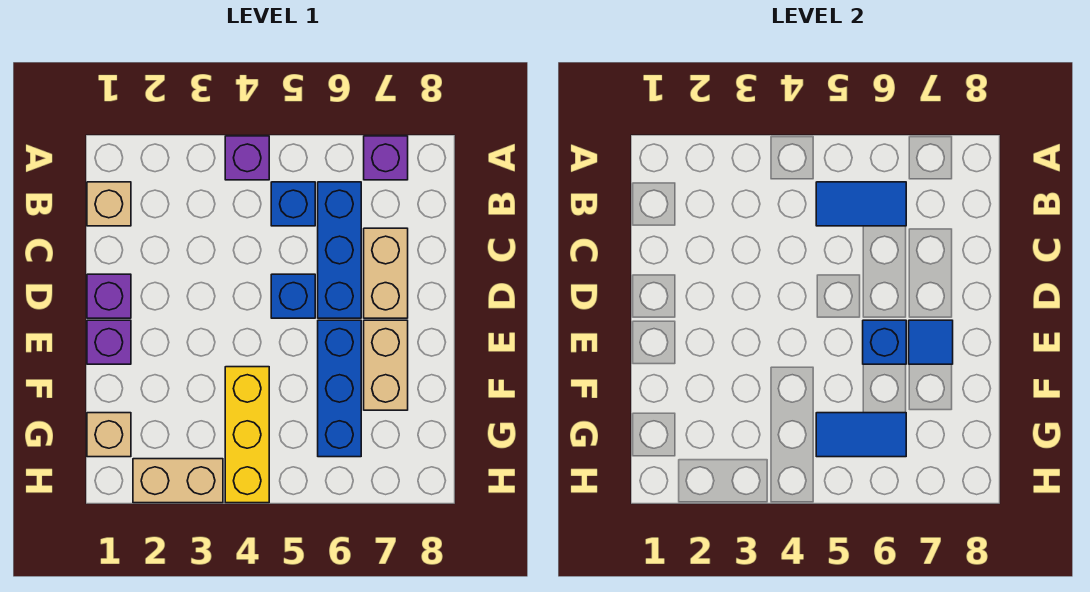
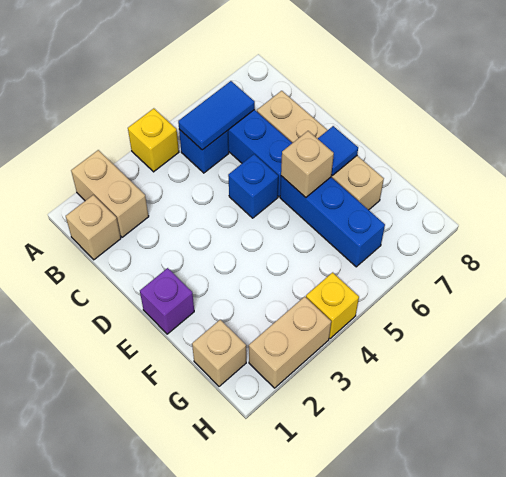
none -> tan 1x2 brick [71,150,149,237]
purple 1x1 brick [225,136,269,180] -> yellow 1x1 brick [128,108,179,172]
purple 1x1 brick [364,136,408,180] -> none
purple 1x1 brick [87,274,131,318] -> none
blue 1x1 brick [863,320,906,364] -> tan 1x1 brick [281,131,334,197]
yellow 1x3 brick [225,367,269,503] -> yellow 1x1 brick [306,272,359,339]
blue 1x2 tile [816,413,906,457] -> none

